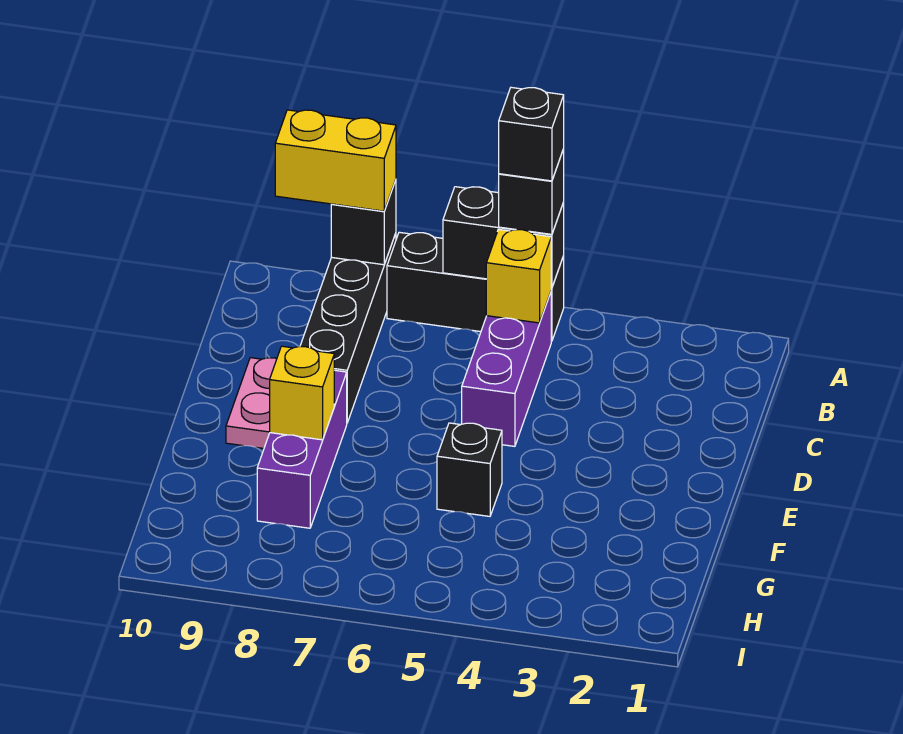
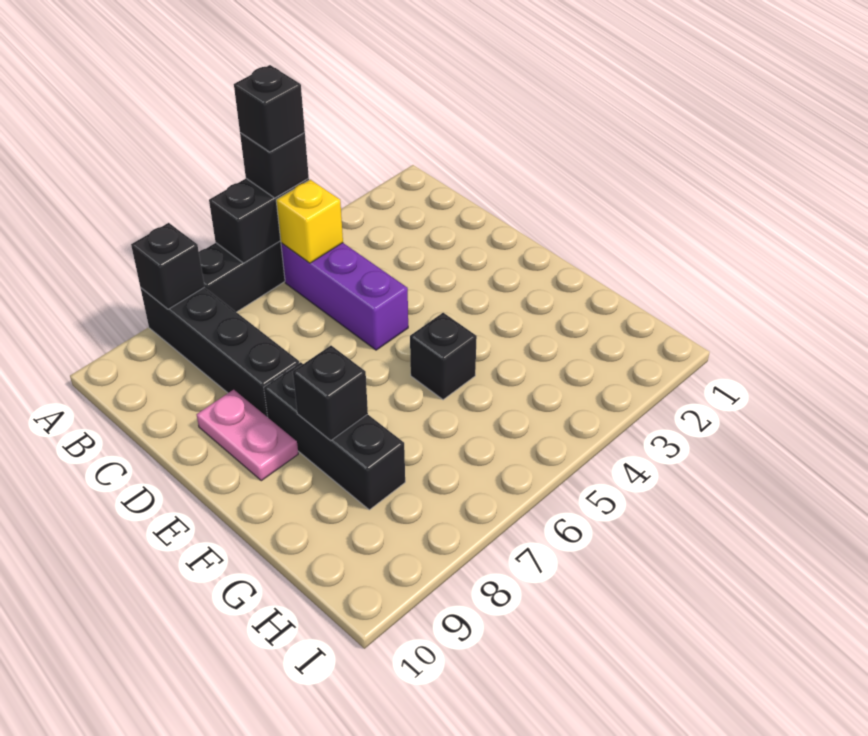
yellow 1x2 brick [275,110,396,211] -> none
purple 1x3 brick [257,370,347,528] -> black 1x3 brick [264,362,405,510]
yellow 1x1 brick [270,346,334,440] -> black 1x1 brick [293,346,368,441]

